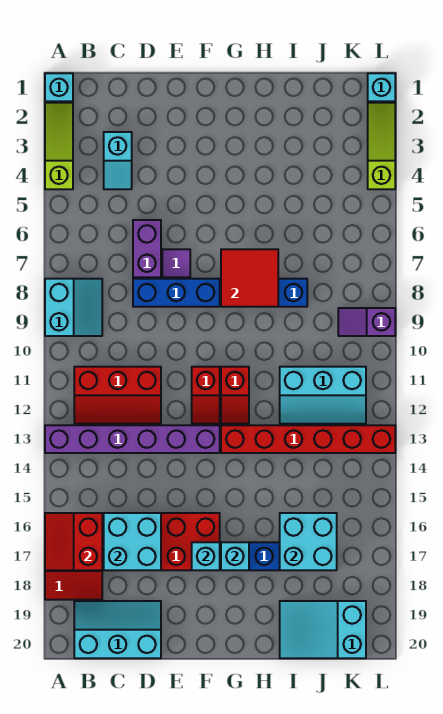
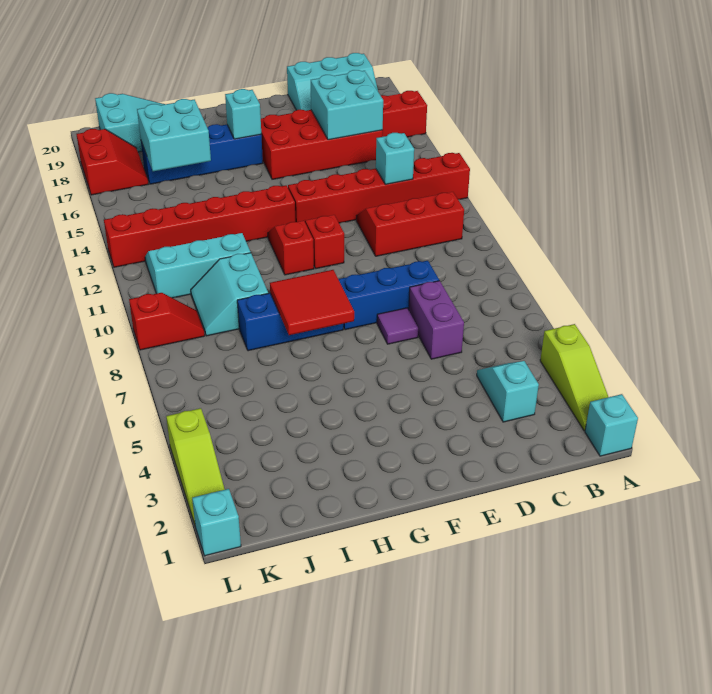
cyan 2x2 slope [45,279,102,336] -> cyan 2x2 slope moved to [191,253,268,336]
purple 1x6 brick [45,425,220,453] -> red 1x6 brick [288,153,470,223]
red 2x2 slope [45,513,102,570] -> red 2x2 slope moved to [76,129,148,195]
cyan 1x1 brick [192,542,220,570] -> cyan 1x1 brick moved to [376,133,414,185]
purple 1x2 slope [338,308,395,336] -> red 1x2 slope [129,293,205,350]

